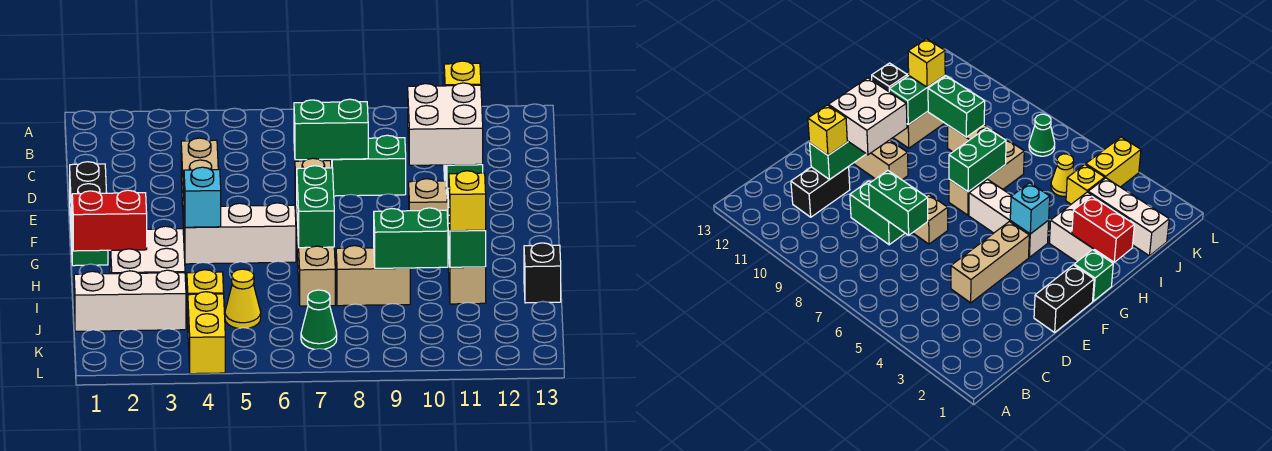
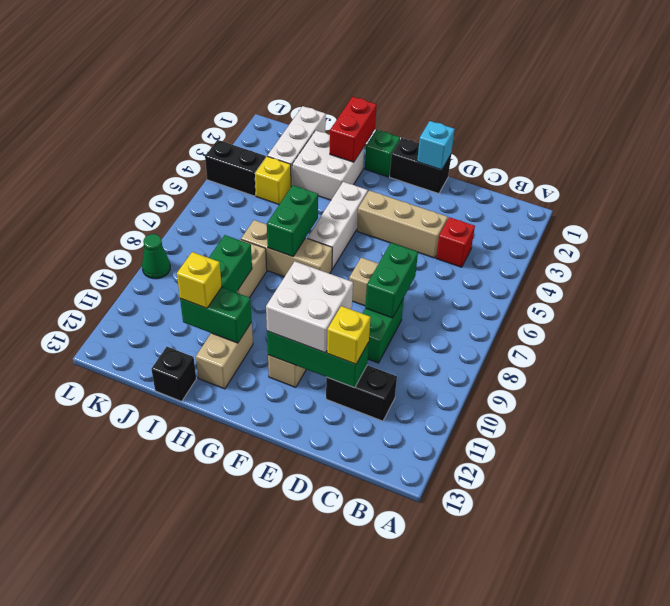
none -> red 1x1 brick [436,217,475,267]
cyan 1x1 brick [184,167,221,227] -> cyan 1x1 brick moved to [417,121,455,170]
green 1x2 brick [297,166,334,248] -> green 1x2 brick turned to [267,185,318,257]
tan 1x2 brick [448,236,486,304] -> tan 1x2 brick turned to [196,322,253,389]
yellow 1x1 cone [225,269,261,329] -> none
yellow 1x2 brick [188,292,225,374] -> black 1x2 brick [205,140,266,196]
green 1x1 cone [301,290,337,349] -> green 1x1 cone moved to [142,234,170,279]

